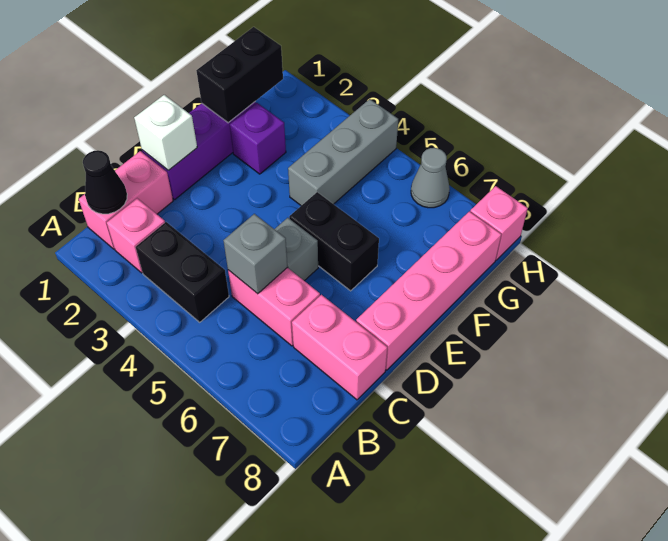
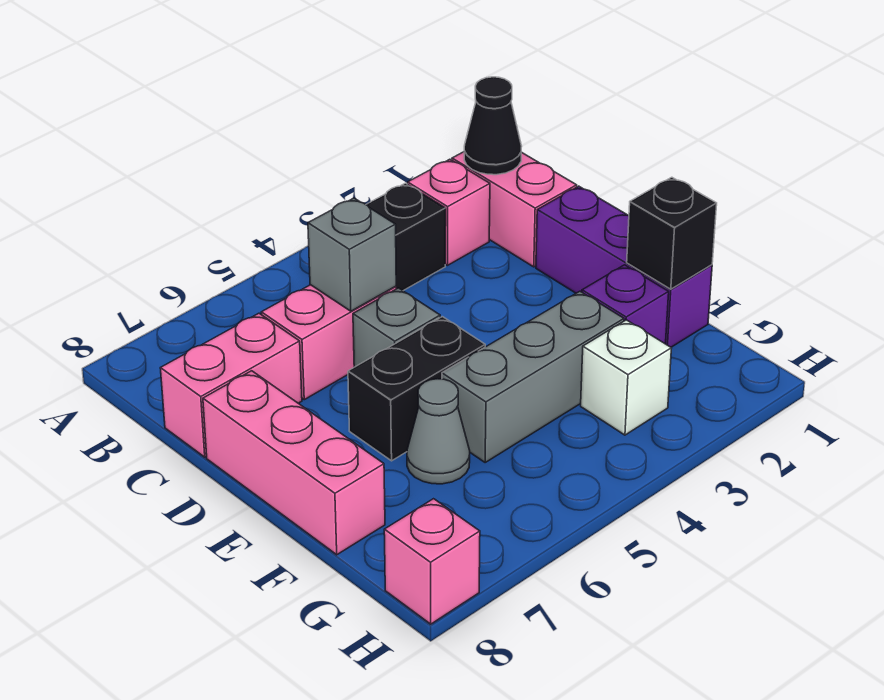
white 1x1 brick [134,95,197,170] -> white 1x1 brick moved to [581,320,671,435]
pink 1x4 brick [356,211,501,370] -> pink 1x3 brick [203,371,385,555]
black 1x2 brick [196,27,283,123] -> black 1x1 brick [627,177,717,289]
grey 1x3 brick [288,99,398,206] -> grey 1x3 brick turned to [442,291,624,462]
grey 1x1 cone [411,148,450,208] -> grey 1x1 cone moved to [407,379,470,484]

